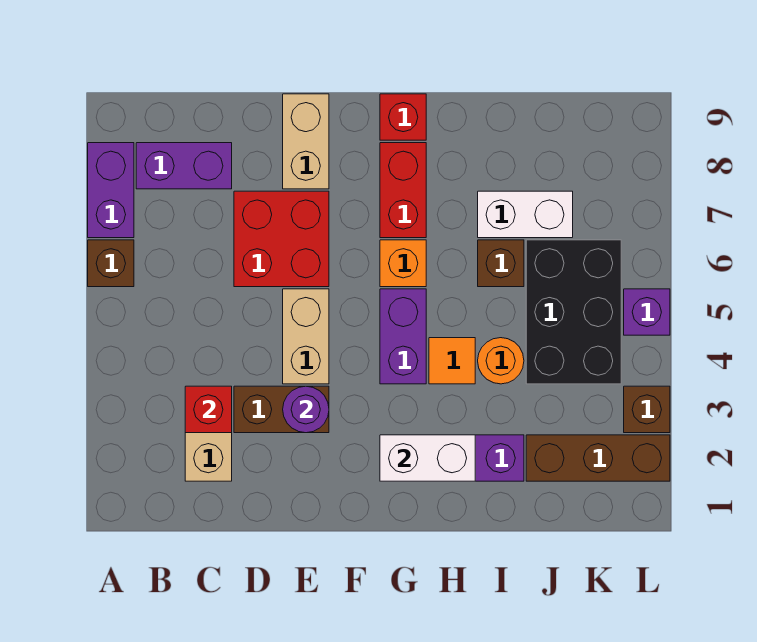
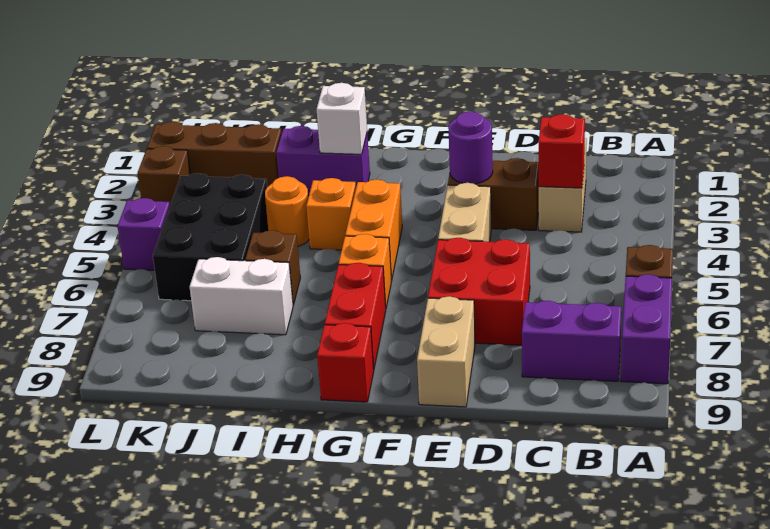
white 1x2 brick [380,435,475,481] -> white 1x1 brick [317,83,367,154]
purple 1x2 brick [380,289,426,384] -> orange 1x2 brick [345,179,402,280]
orange 1x1 tile [429,338,475,384] -> orange 1x1 brick [306,178,356,250]

